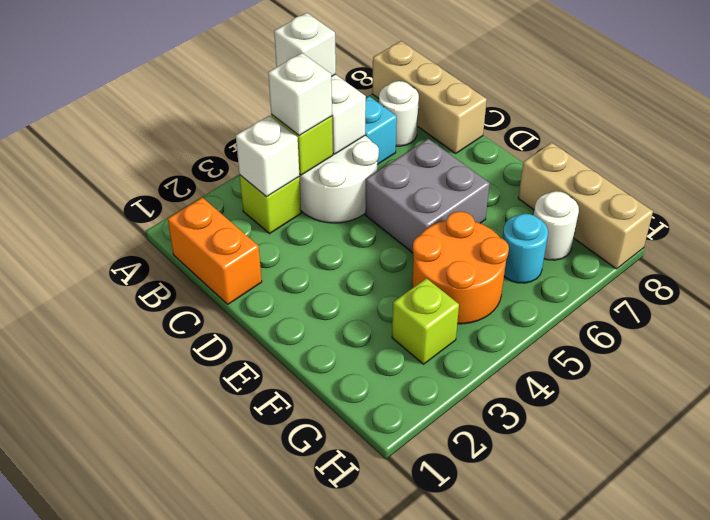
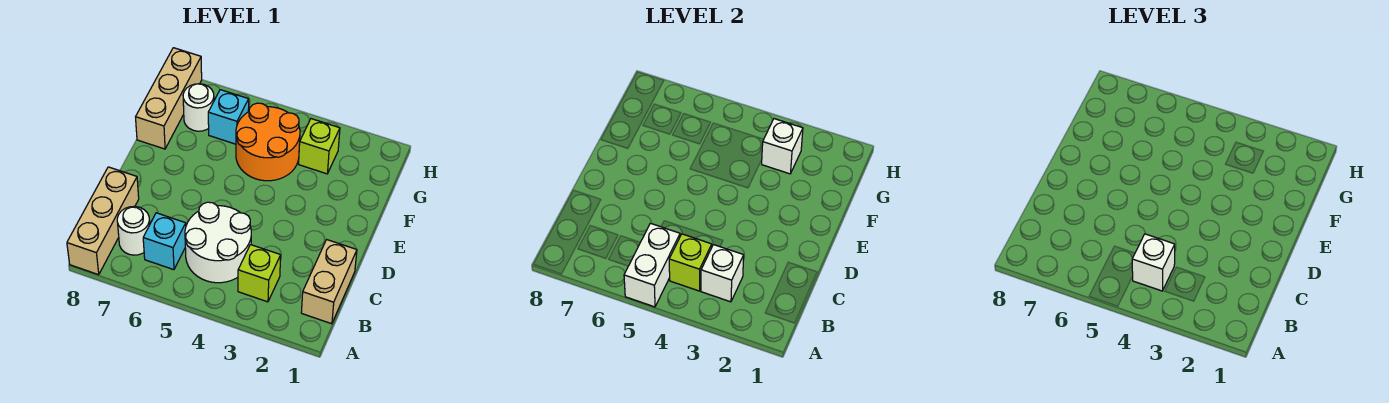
white 1x1 brick [274,13,336,77] -> white 1x1 brick moved to [762,119,803,174]
orange 1x2 brick [168,197,262,304] -> tan 1x2 brick [301,240,357,324]
grey 2x2 brick [365,139,490,253] -> none
cyan 1x1 round brick [502,214,548,283] -> cyan 1x1 brick [208,90,249,144]

